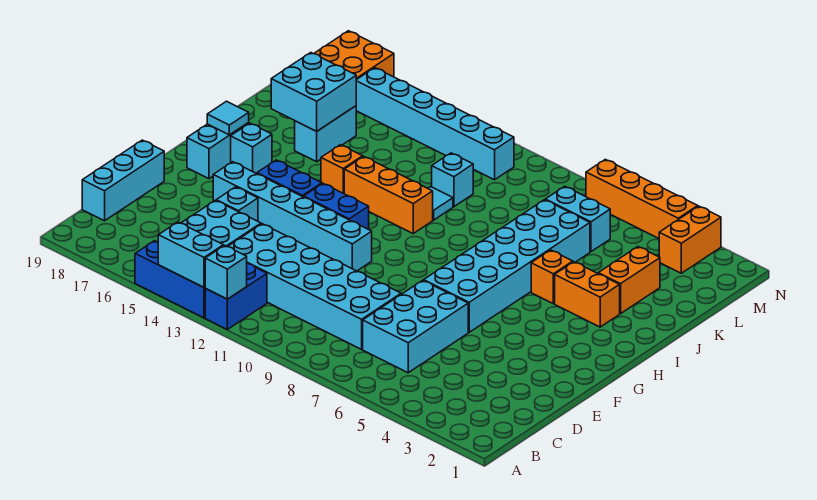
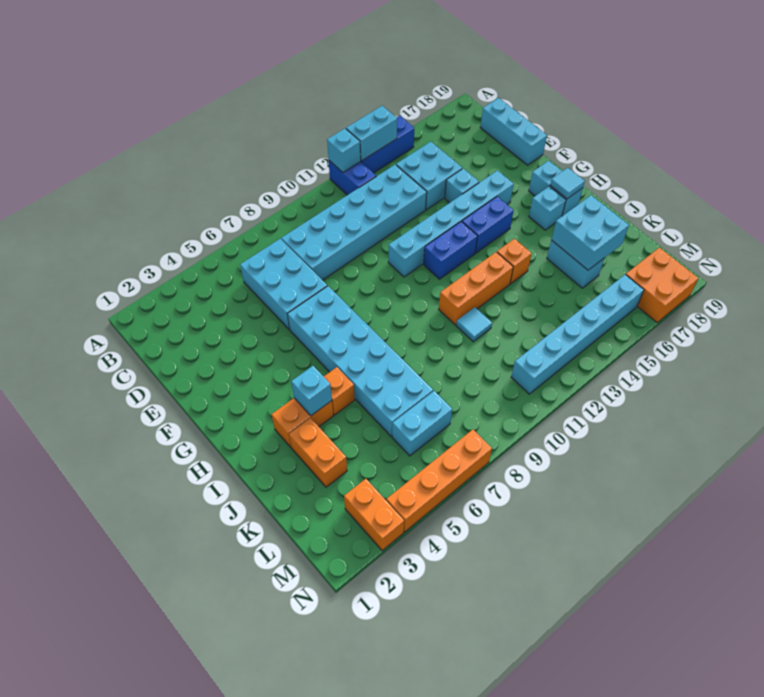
cyan 1x1 brick [432,153,473,207] -> cyan 1x1 brick moved to [291,366,332,416]

